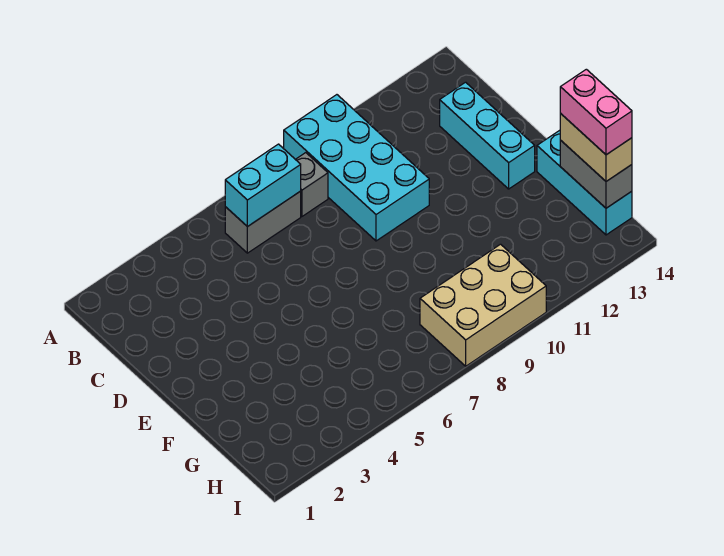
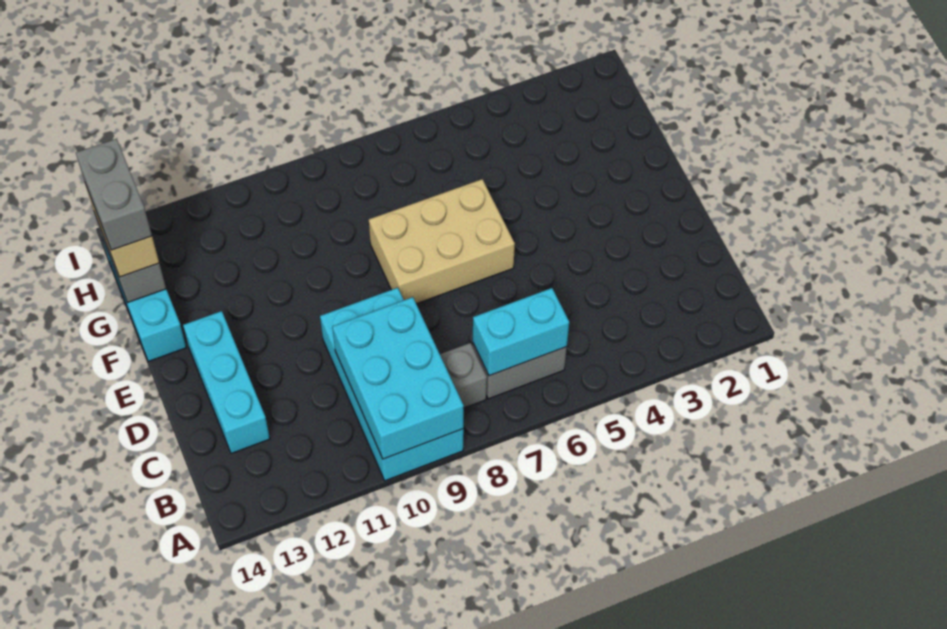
none -> cyan 2x3 brick [332,297,464,459]
pink 1x2 brick [560,69,632,155] -> grey 1x2 brick [76,139,152,250]
tan 2x3 brick [420,244,546,366] -> tan 2x3 brick moved to [369,179,515,304]

